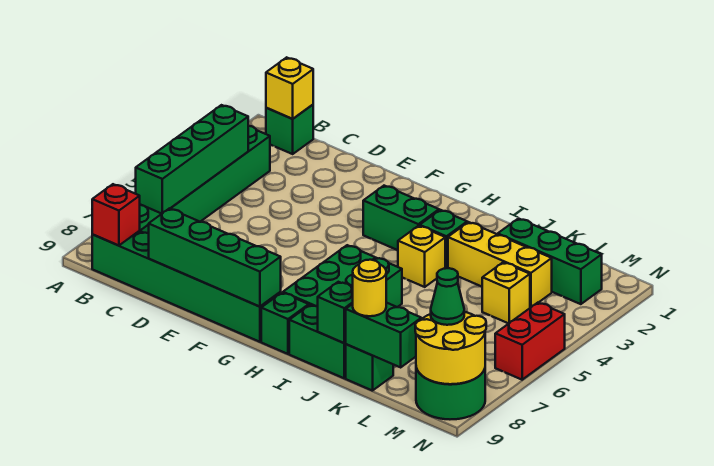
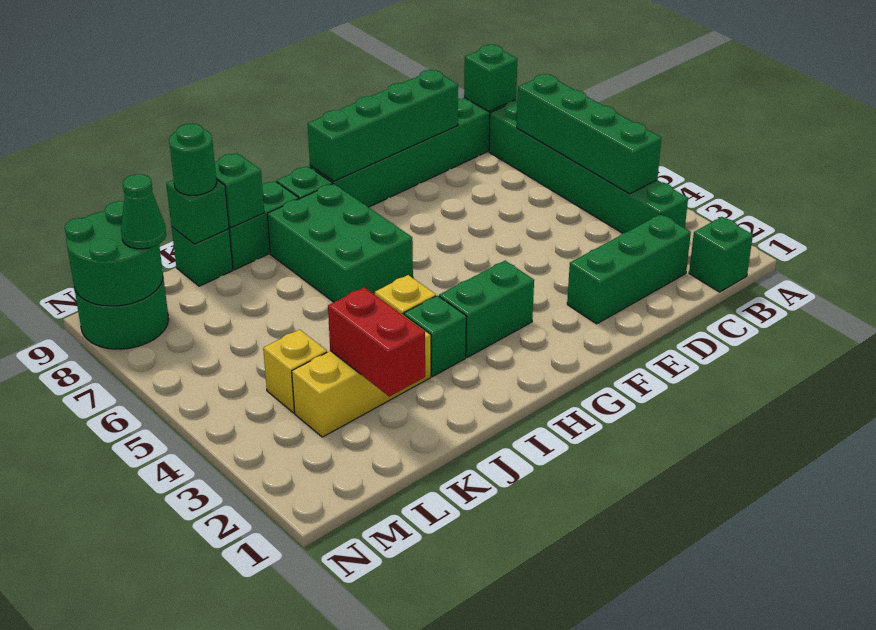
yellow 1x1 brick [266,57,313,119] -> none
red 1x1 brick [92,184,140,246] -> green 1x1 brick [464,45,517,111]
green 1x3 brick [498,219,602,304] -> green 1x3 brick moved to [567,214,691,324]
green 1x2 brick [345,303,421,367] -> green 1x1 brick [166,179,229,244]
yellow 1x1 round brick [353,260,386,316] -> green 1x1 round brick [169,124,217,195]
yellow 2x2 round brick [415,312,486,384] -> green 2x2 round brick [65,201,163,306]
red 1x2 brick [495,303,565,380] -> red 1x2 brick moved to [328,287,425,396]

